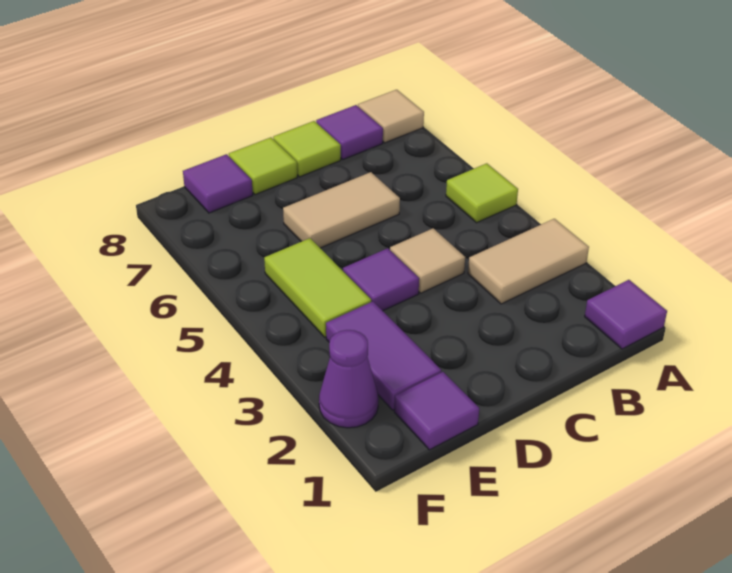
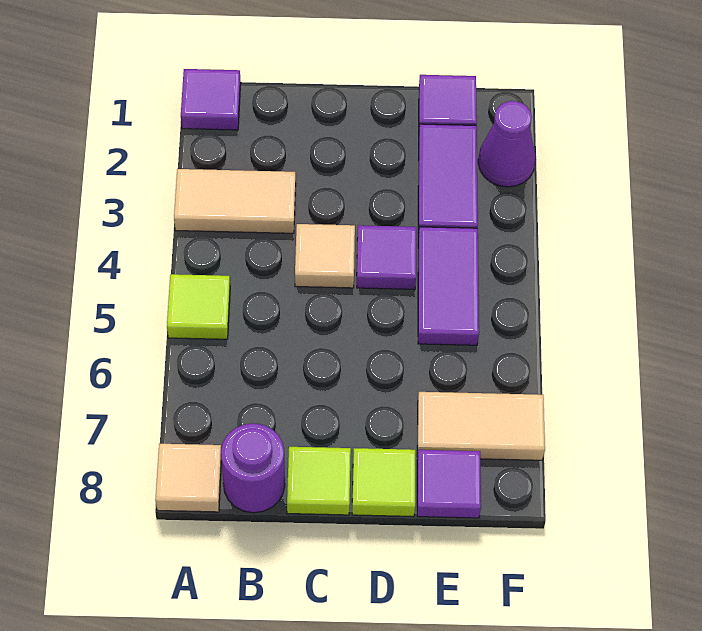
purple 1x1 tile [316,105,383,159] -> purple 1x1 round brick [221,423,285,513]
tan 1x2 tile [283,172,400,248] -> tan 1x2 tile moved to [417,392,545,460]
lime 1x2 tile [264,238,371,337] -> purple 1x2 tile [418,227,479,345]

